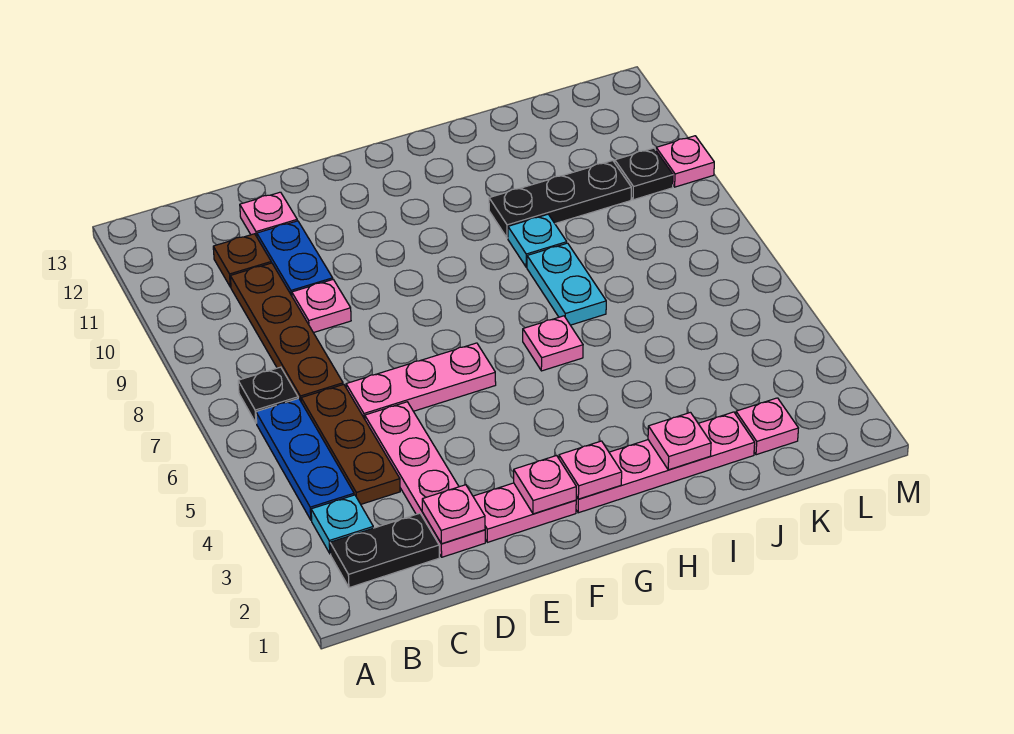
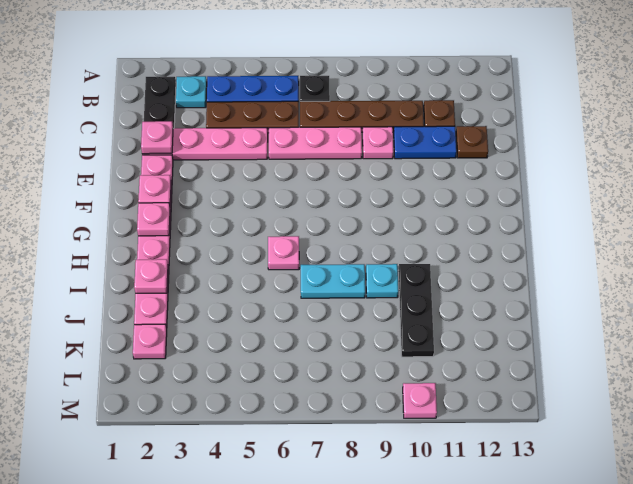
pink 1x3 plate [346,343,496,419] -> pink 1x3 plate turned to [269,127,362,159]
pink 1x1 plate [240,192,297,237] -> brown 1x1 plate [456,126,488,158]
black 1x1 plate [615,148,673,200] -> none

